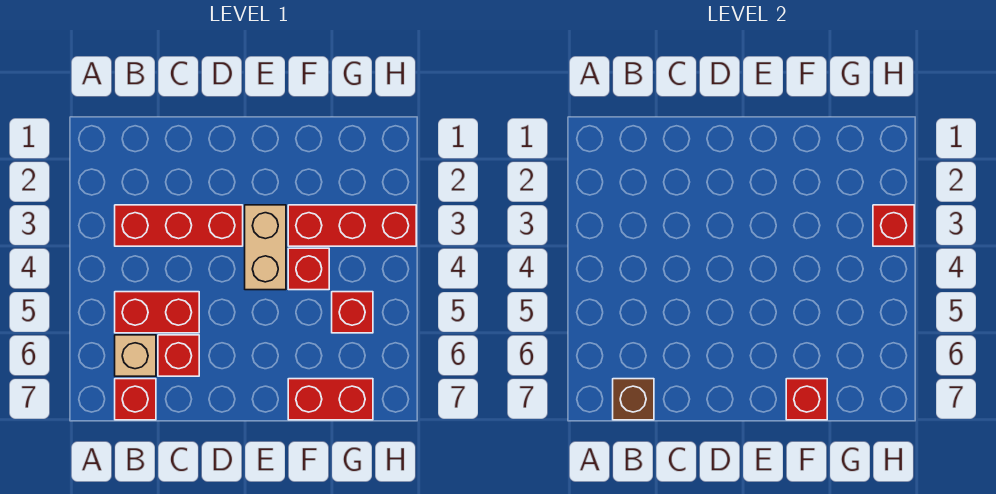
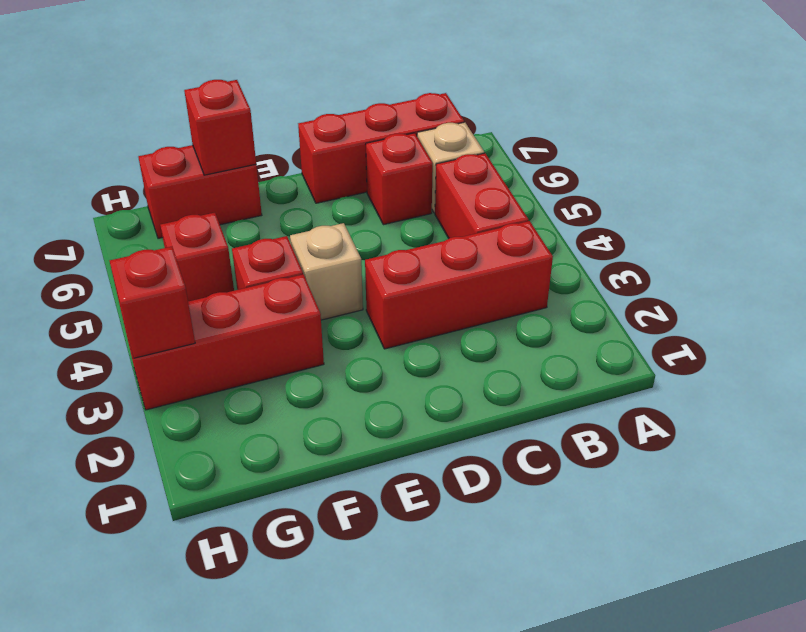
red 1x2 brick [115,292,199,333] -> red 1x2 brick turned to [435,153,529,238]
red 1x1 brick [115,379,156,420] -> red 1x3 brick [298,93,464,203]
brown 1x1 brick [613,379,654,420] -> none
tan 1x2 brick [245,205,286,290] -> tan 1x1 brick [290,223,363,320]

